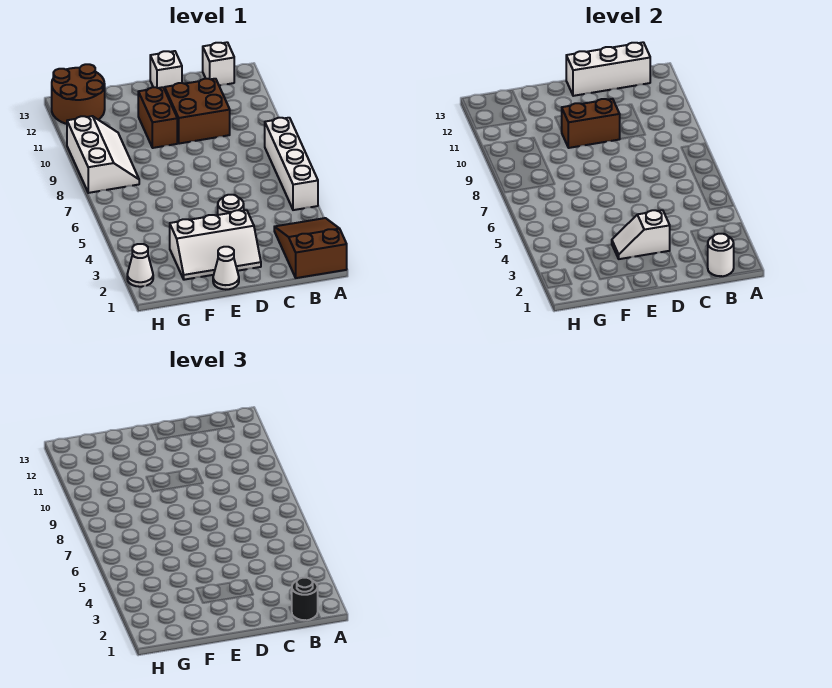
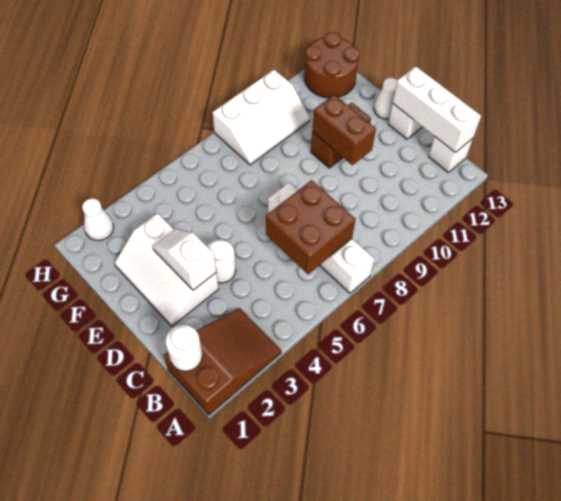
white 1x4 brick [265,118,318,210] -> white 1x4 brick turned to [268,183,374,293]
black 1x1 round brick [292,578,318,620] -> none
brown 2x2 brick [165,79,230,144] -> brown 2x2 brick moved to [266,180,356,274]
white 1x1 cone [213,247,239,290] -> white 1x1 cone moved to [374,78,397,119]

